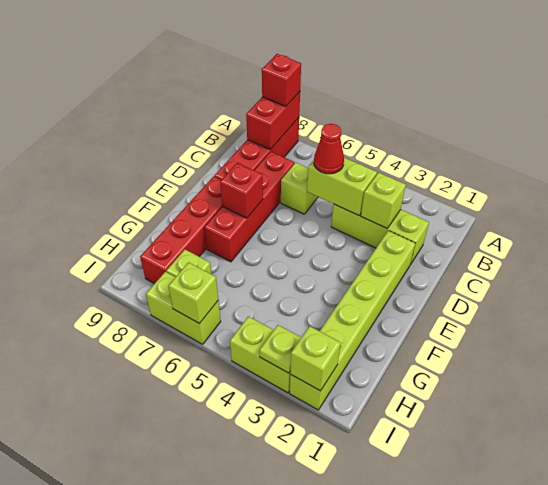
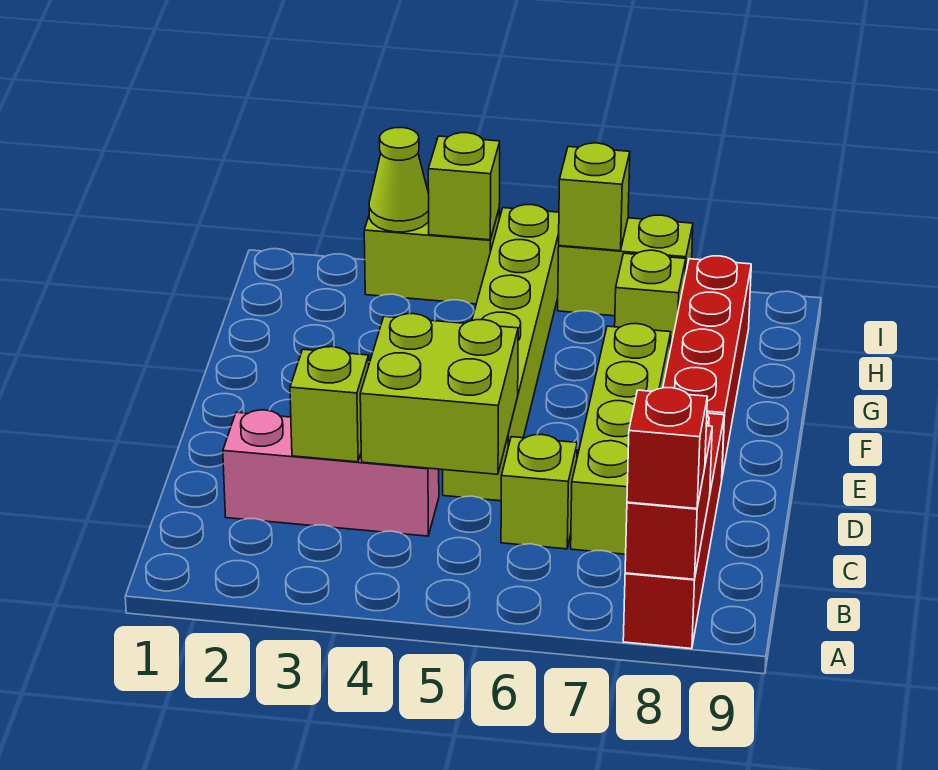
lime 1x3 brick [331,204,429,263] -> pink 1x3 brick [223,410,439,536]
lime 1x2 brick [307,158,377,216] -> lime 2x2 brick [360,314,518,474]
red 1x1 cone [314,124,344,174] -> none
red 1x4 brick [204,152,294,262] -> lime 1x4 brick [571,324,671,554]
lime 1x6 brick [290,231,415,410] -> lime 1x6 brick moved to [443,205,559,501]
red 1x1 brick [220,163,263,218] -> none
lime 1x1 brick [290,326,341,391] -> lime 1x1 brick moved to [428,133,500,240]
lime 1x1 plate [259,325,301,373] -> lime 1x1 cone [369,128,429,232]

